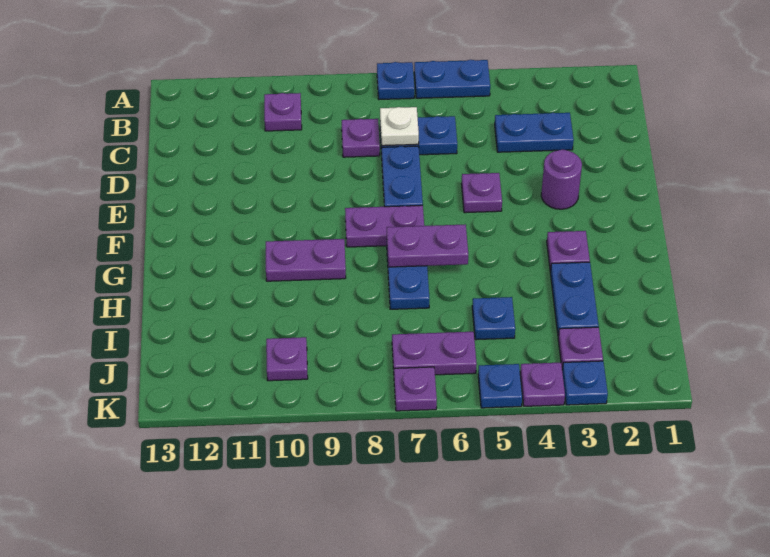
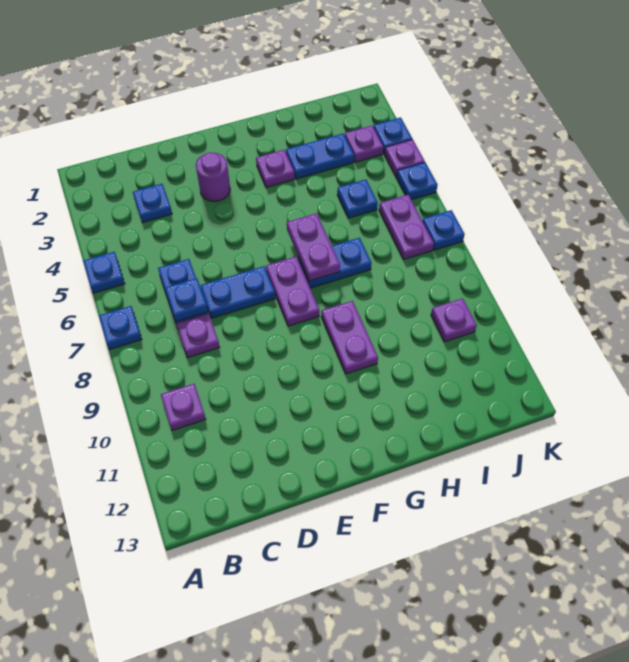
blue 1x2 plate [414,60,490,98] -> blue 1x1 plate [83,252,125,293]
blue 1x2 plate [495,113,574,152] -> blue 1x1 plate [133,184,172,222]
white 1x1 plate [380,107,419,146] -> blue 1x1 plate [165,278,208,322]
purple 1x1 plate [462,173,502,213] -> none
purple 1x1 plate [394,367,437,411] -> blue 1x1 plate [423,210,465,250]

